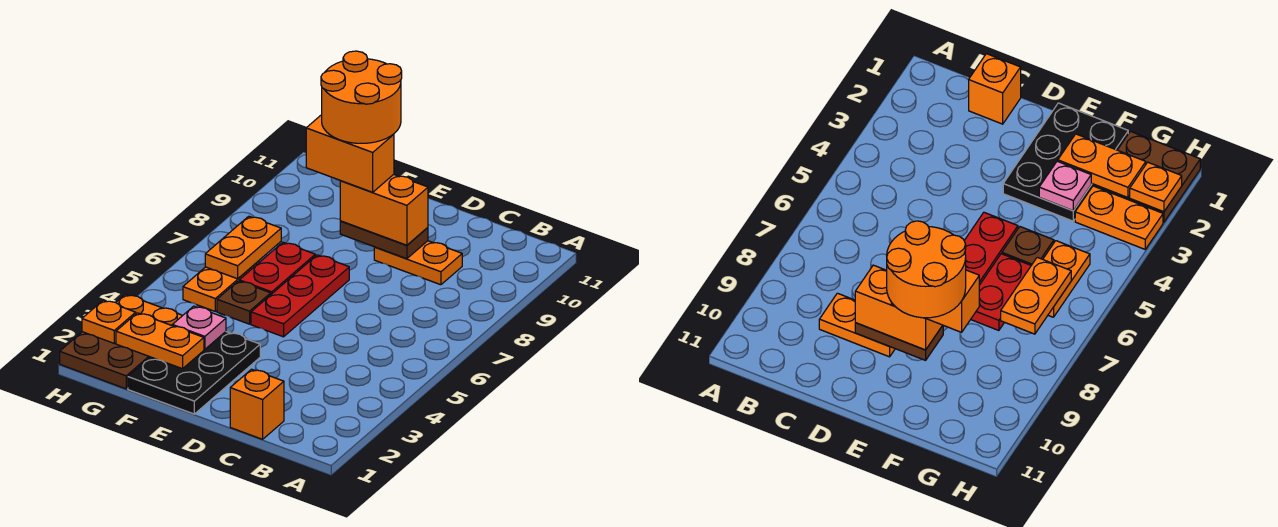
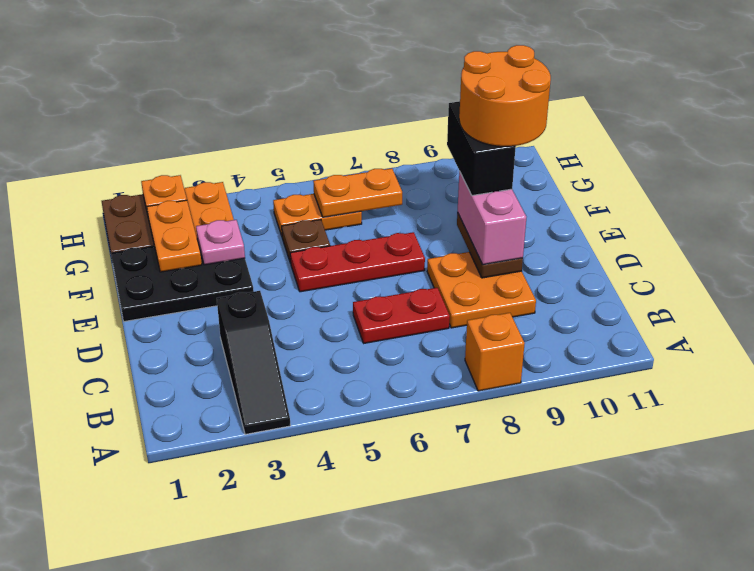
none -> black 1x3 slope [217,291,290,434]
orange 1x1 brick [230,369,284,439] -> orange 1x1 brick moved to [465,313,525,391]
orange 1x2 plate [374,241,462,285] -> orange 2x2 plate [427,252,536,328]
orange 1x2 brick [340,175,428,245] -> pink 1x2 brick [458,171,526,265]
orange 1x2 brick [306,115,394,192] -> black 1x2 brick [447,101,516,196]
red 1x2 plate [239,242,315,294] -> red 1x2 plate moved to [353,288,450,343]

